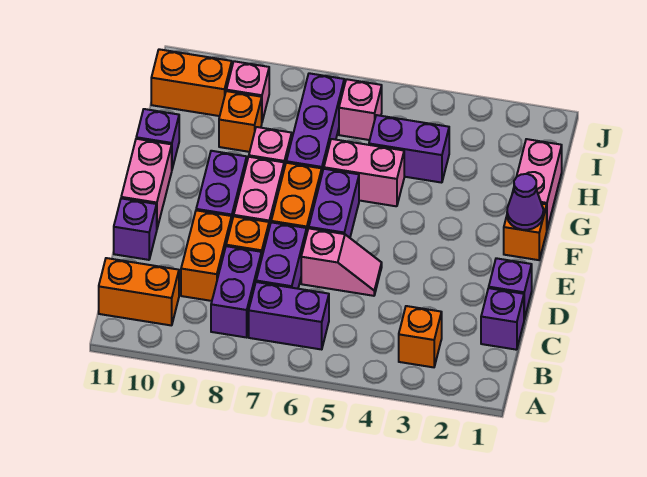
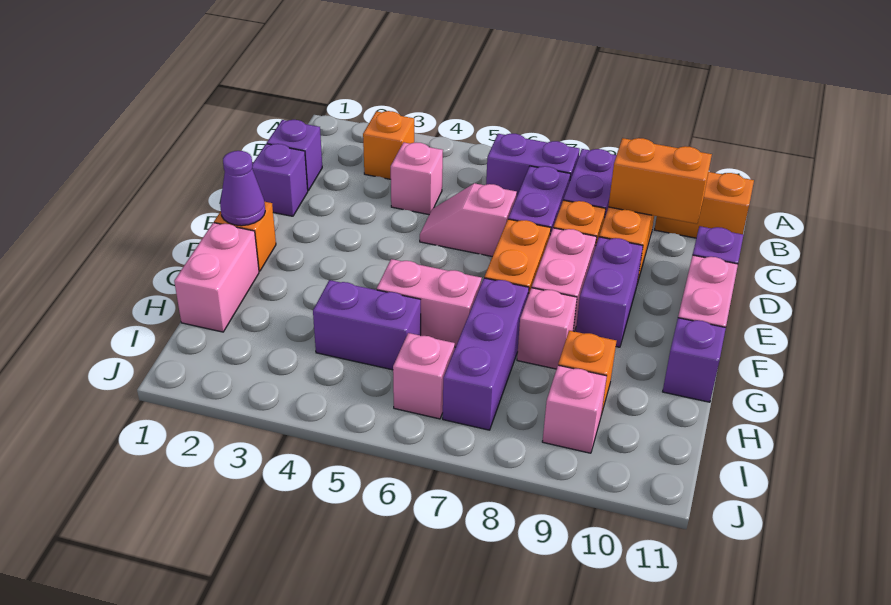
none -> pink 1x1 brick [391,142,443,215]
purple 1x2 brick [309,169,359,238] -> none
orange 1x2 brick [151,49,232,116] -> orange 1x2 brick moved to [608,138,712,224]

